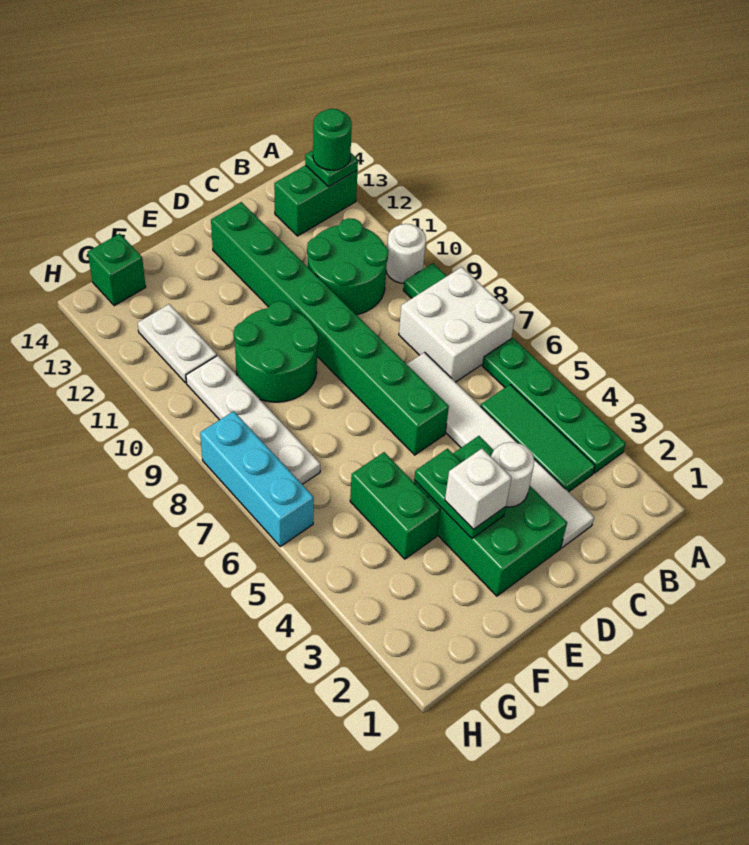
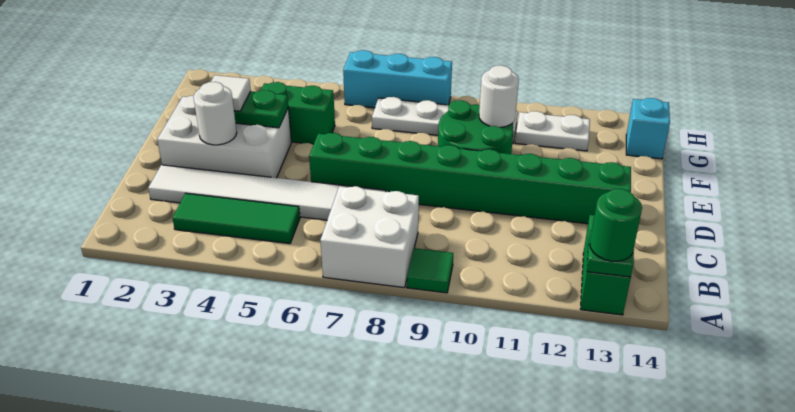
green 1x4 plate [483,338,626,473] -> none
white 1x1 round brick [386,224,426,283] -> white 1x1 round brick moved to [479,65,519,127]
green 2x2 round brick [307,218,388,315] -> none
green 2x3 brick [414,436,567,596] -> white 2x3 brick [157,95,291,178]
white 1x1 brick [445,449,511,530] -> white 1x1 tile [211,75,251,111]
green 1x1 brick [88,234,146,306] -> cyan 1x1 brick [626,98,670,159]

